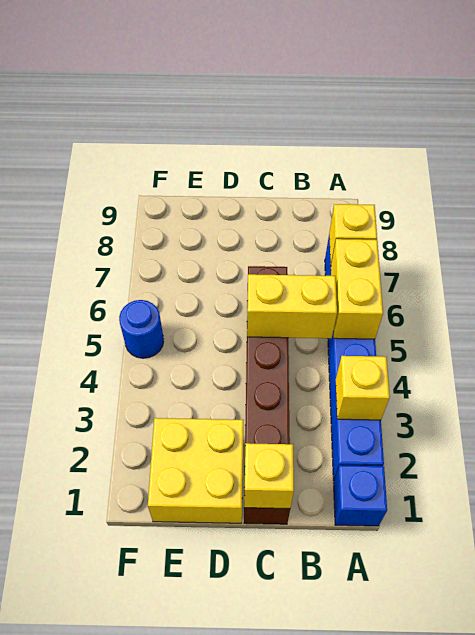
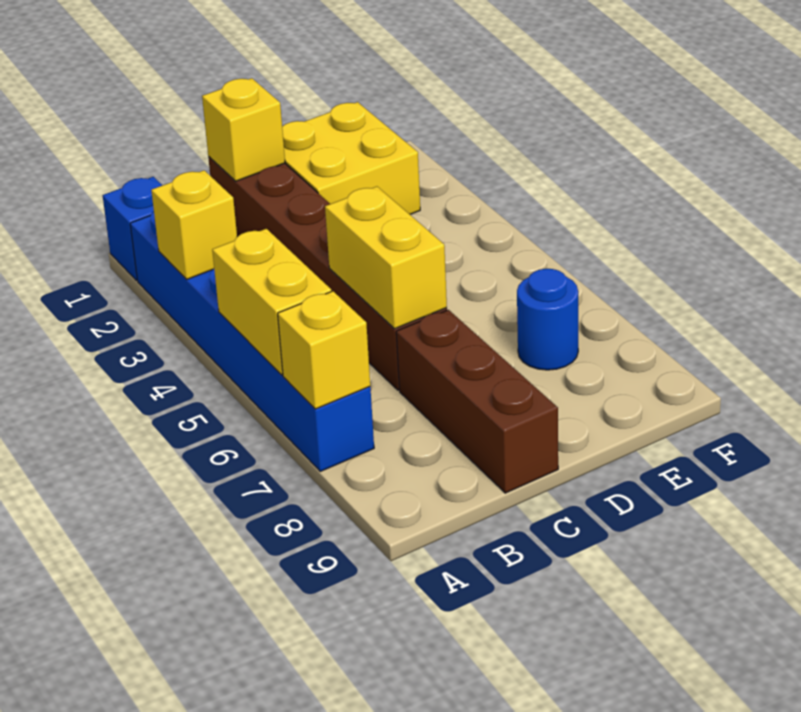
yellow 1x2 brick [247,274,337,338] -> yellow 1x2 brick turned to [325,187,447,329]
none -> brown 1x3 brick [396,310,558,493]
blue 1x1 round brick [119,300,164,358] -> blue 1x1 round brick moved to [517,269,578,370]

